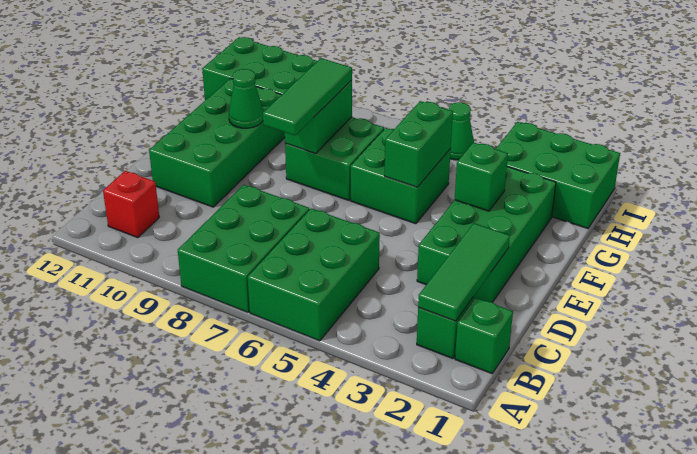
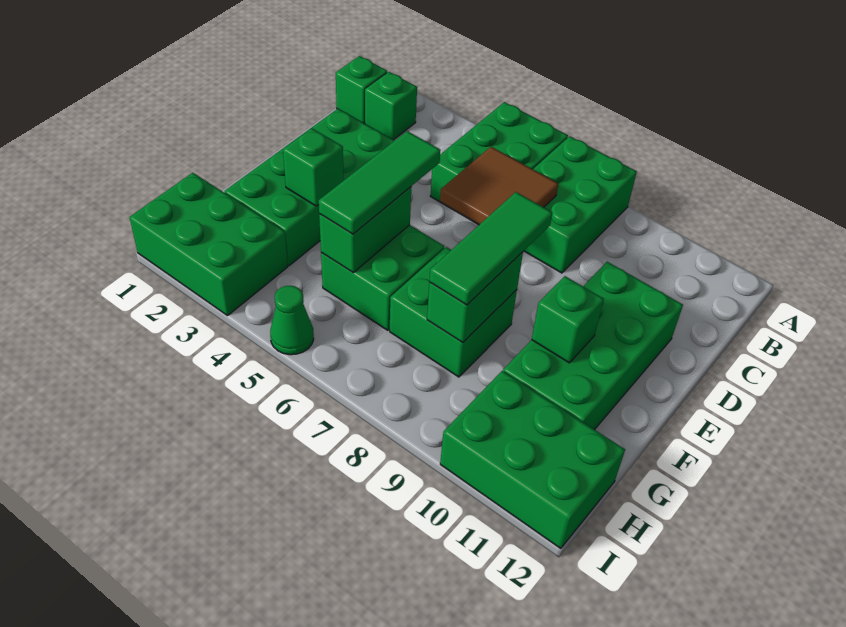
green 1x3 tile [418,223,510,321] -> green 1x3 tile moved to [319,131,441,234]
red 1x1 brick [103,171,159,238] -> none
none -> brown 2x2 tile [440,147,559,224]
green 1x1 cone [229,69,264,128] -> green 1x1 brick [532,276,604,363]

